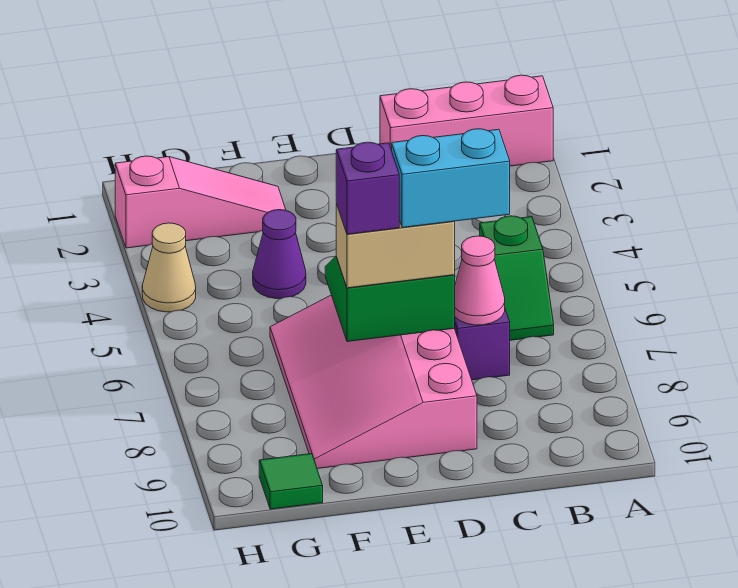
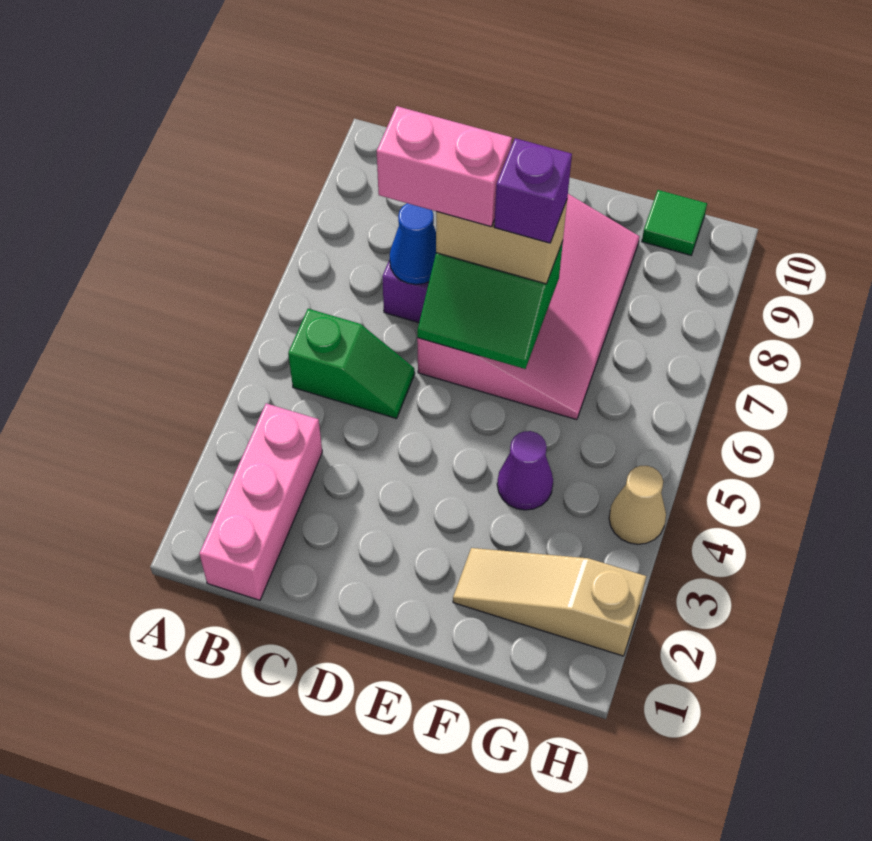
pink 1x3 brick [380,75,553,166] -> pink 1x3 brick turned to [199,403,322,600]
green 1x2 slope [480,216,554,340] -> green 1x2 slope turned to [288,309,415,419]
pink 1x1 cone [455,236,505,325] -> blue 1x1 cone [390,203,436,284]
cyan 1x2 brick [392,129,510,228] -> pink 1x2 brick [377,106,512,227]
pink 1x3 slope [115,156,286,248] -> tan 1x3 slope [453,548,646,656]

